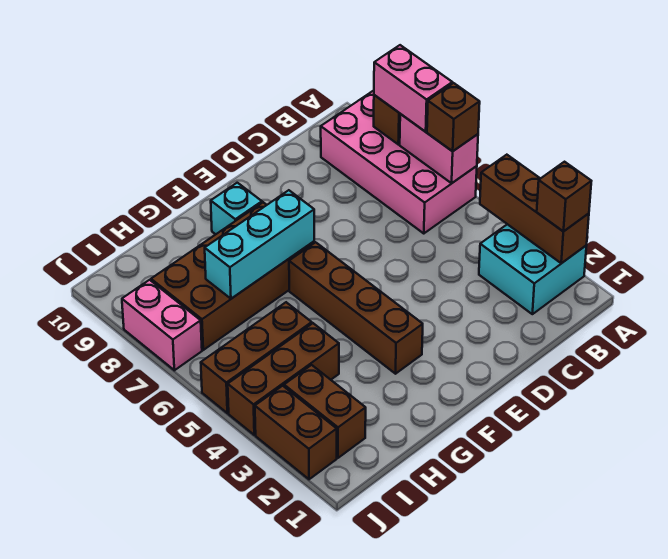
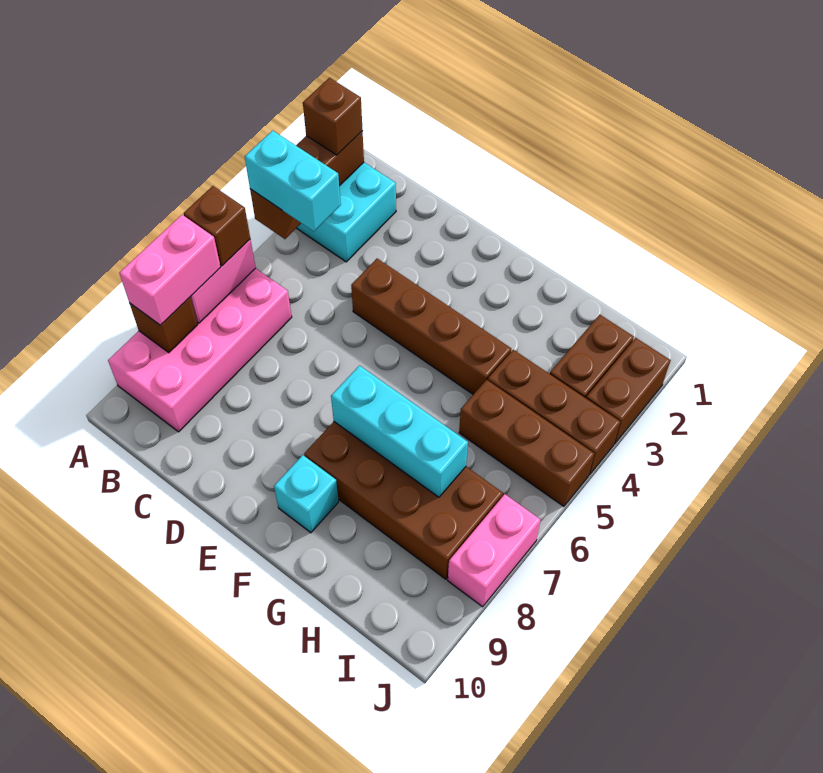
none -> cyan 1x2 brick [245,131,341,231]
brown 1x4 brick [289,242,423,374] -> brown 1x4 brick turned to [351,259,511,394]

